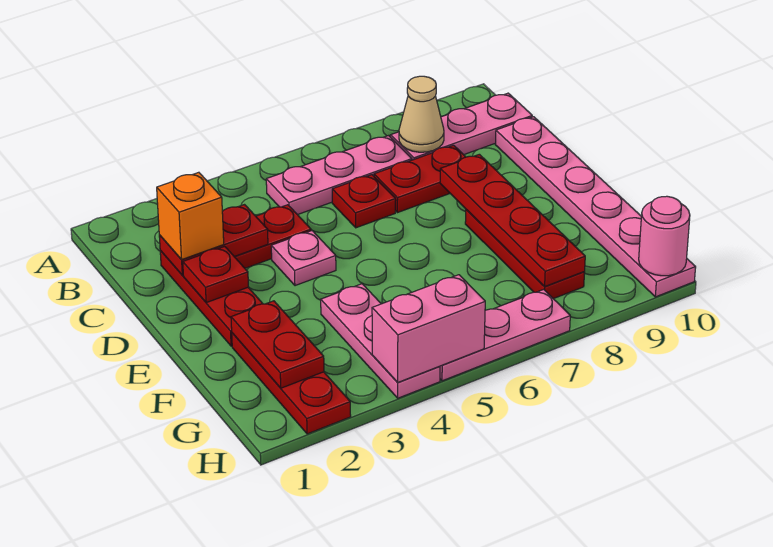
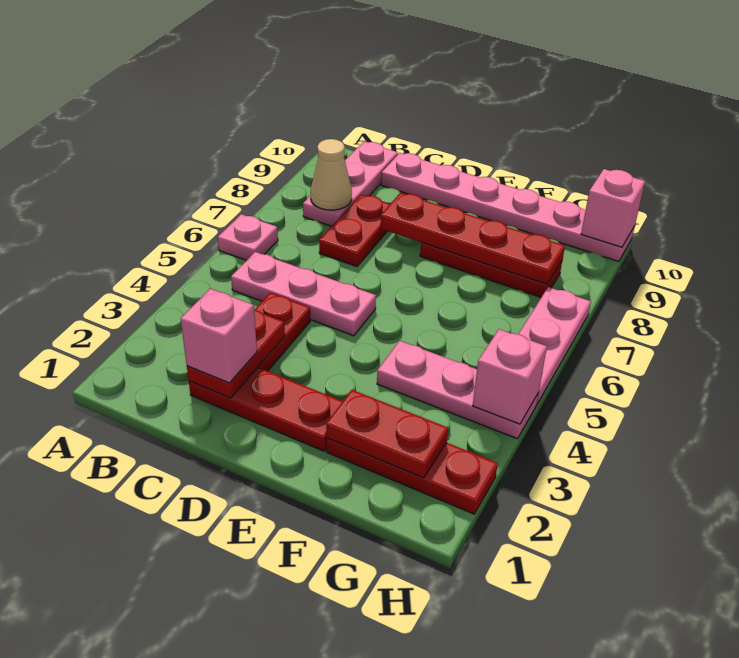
pink 1x3 plate [266,136,412,215] -> pink 1x3 plate turned to [231,252,376,336]
orange 1x1 brick [157,172,224,260] -> pink 1x1 brick [181,289,257,383]
red 1x1 plate [332,175,396,228] -> none
red 1x1 plate [183,246,248,303] -> none
pink 1x1 plate [271,231,336,286] -> pink 1x1 plate moved to [218,214,278,261]
pink 1x2 brick [372,275,485,382] -> pink 1x1 brick [473,329,547,424]
pink 1x1 round brick [639,196,690,276] -> pink 1x1 brick [581,169,645,247]

